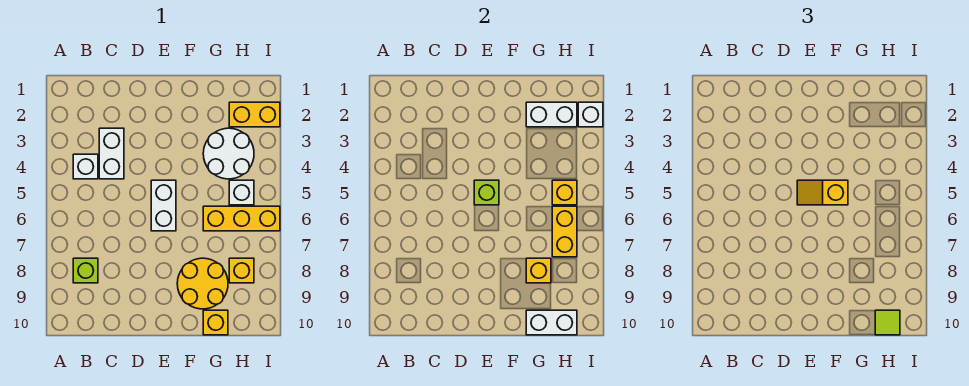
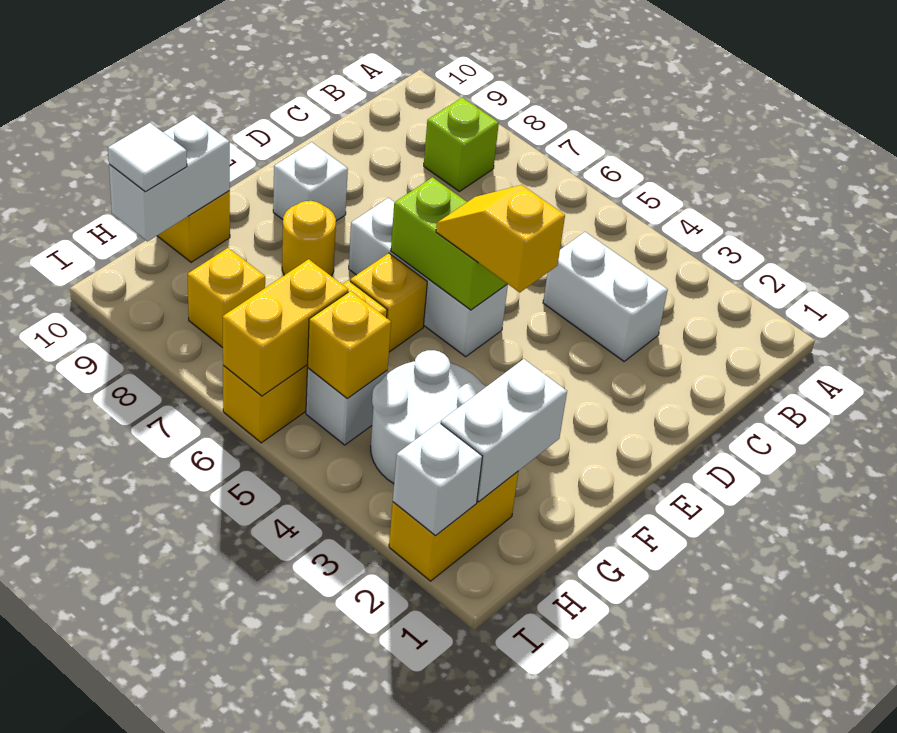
white 1x1 brick [73,154,98,179] -> white 1x1 brick moved to [273,142,348,221]
white 1x2 brick [151,180,176,231] -> white 1x3 brick [349,198,508,357]
lime 1x1 brick [474,180,499,205] -> lime 1x2 brick [391,177,507,310]
yellow 1x2 slope [797,180,848,205] -> yellow 1x2 slope turned to [436,185,565,293]
yellow 2x2 round brick [177,258,228,309] -> yellow 1x1 round brick [282,201,336,276]
yellow 1x1 brick [526,258,551,283] -> yellow 1x1 brick moved to [350,253,427,352]
yellow 1x2 brick [552,206,577,257] -> yellow 1x2 brick turned to [223,259,348,396]
lime 1x1 tile [875,310,900,335] -> white 1x1 tile [108,123,187,192]

